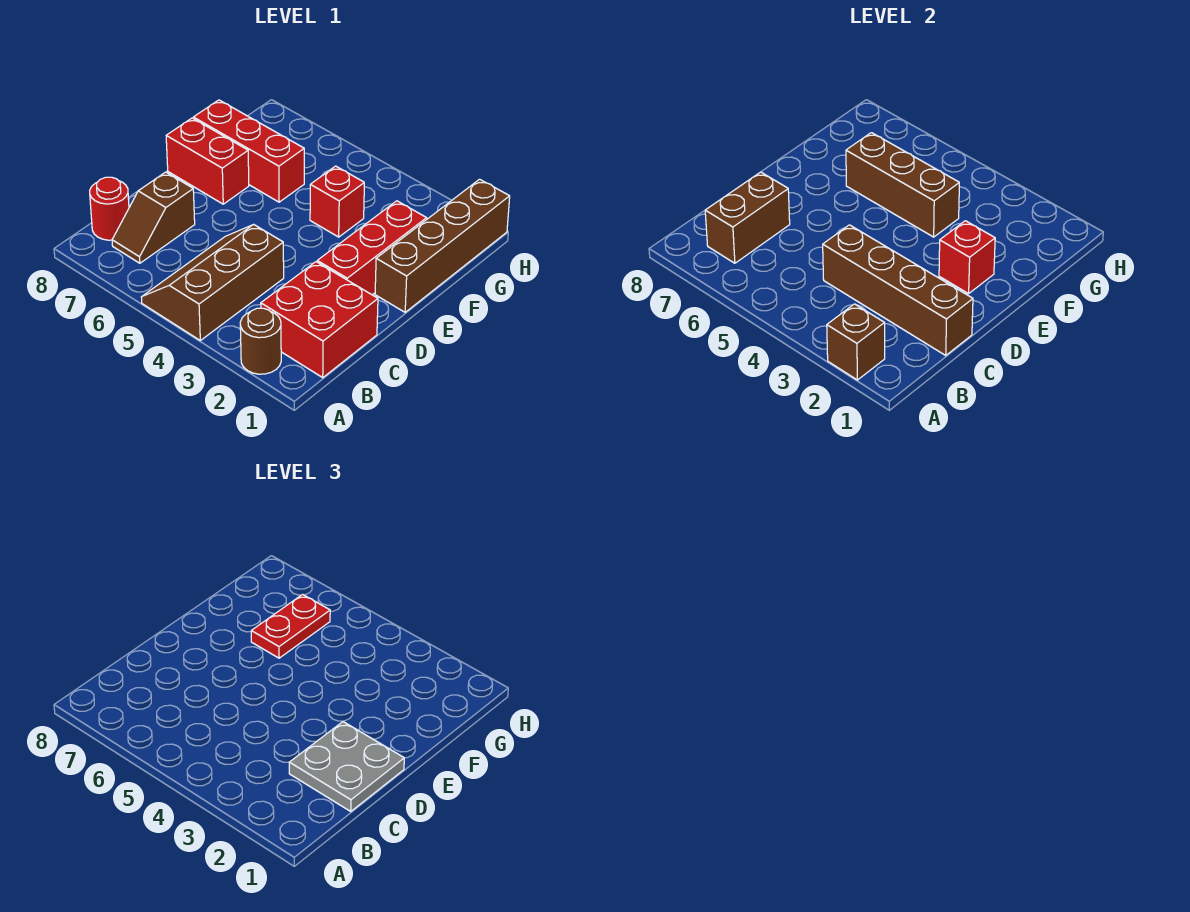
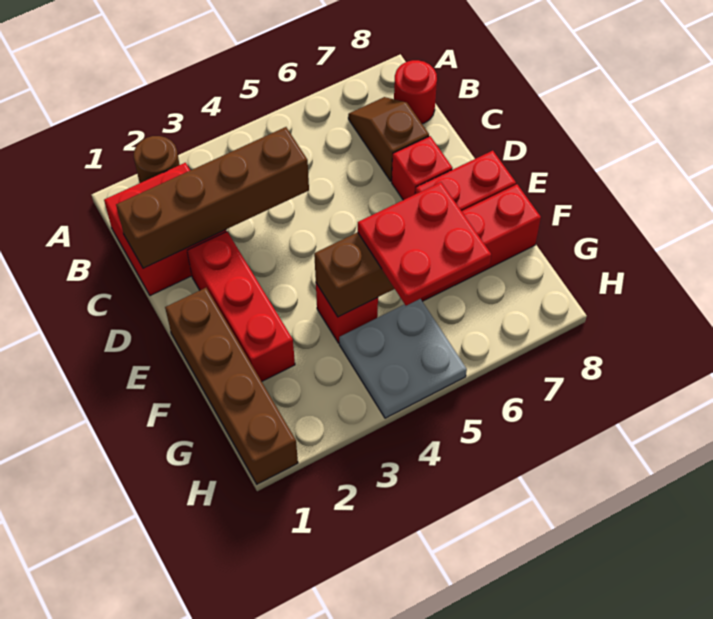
brown 1x1 brick [827,304,885,380] -> none
brown 2x3 slope [141,224,284,340] -> none
brown 1x2 brick [705,172,790,263] -> none
grey 2x2 plate [289,722,404,811] -> grey 2x2 plate moved to [339,299,467,418]
red 1x1 brick [939,221,995,294] -> red 1x1 brick moved to [392,136,452,200]
red 1x2 plate [251,595,330,658] -> red 2x2 plate [358,182,491,306]

